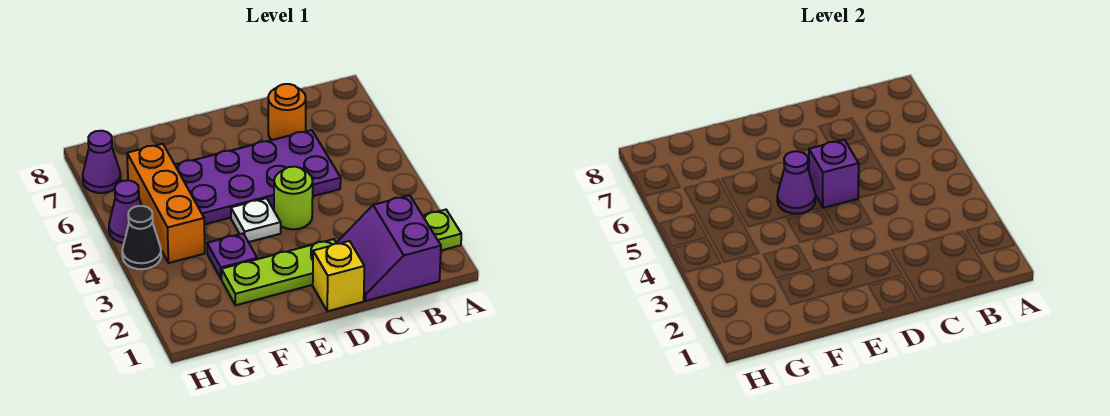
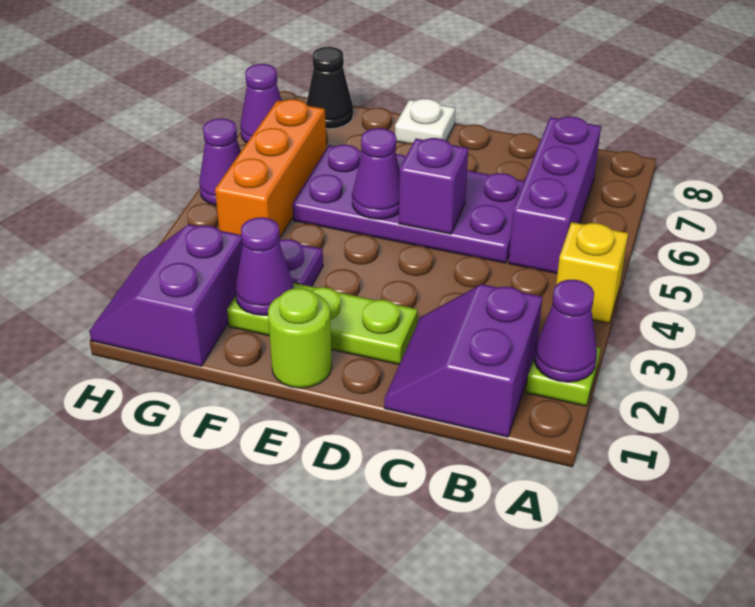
none -> purple 1x1 cone [534,280,597,382]
none -> purple 1x3 brick [508,116,601,273]
orange 1x1 round brick [268,84,306,140] -> none
yellow 1x1 brick [313,241,364,311] -> yellow 1x1 brick moved to [556,222,628,323]
lime 1x1 round brick [274,167,313,229] -> lime 1x1 round brick moved to [268,288,332,388]
white 1x1 plate [231,198,281,242] -> white 1x1 plate moved to [395,99,455,143]
none -> purple 1x1 cone [235,217,294,315]
none -> purple 2x2 slope [89,224,243,366]
black 1x1 cone [122,206,161,269] -> black 1x1 cone moved to [307,47,353,129]

